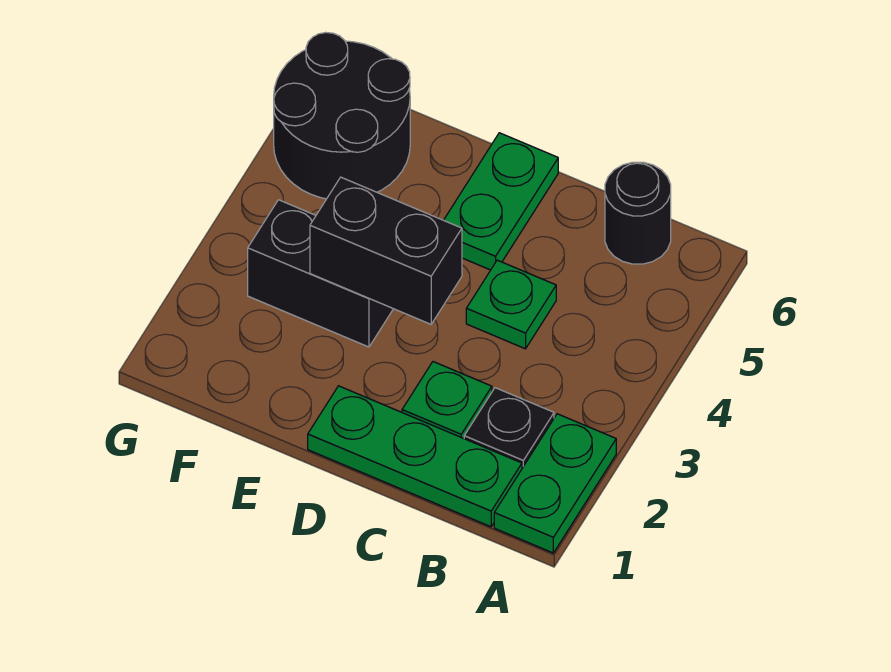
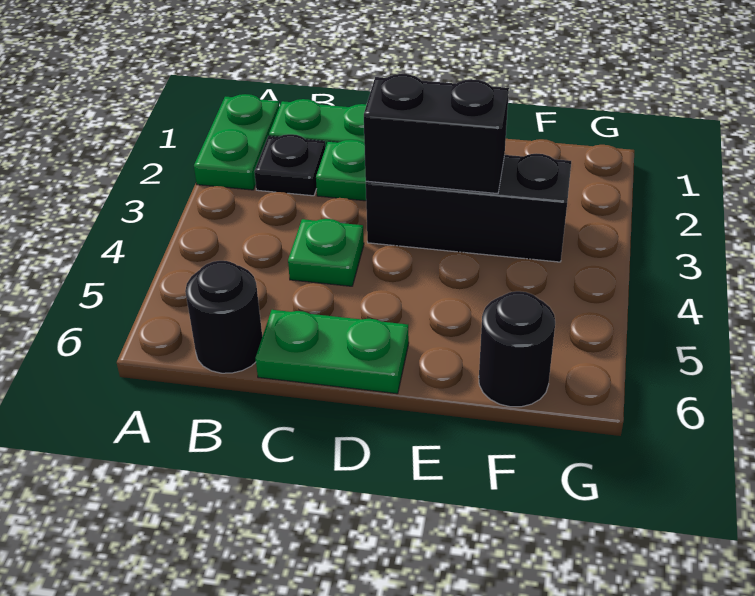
green 1x2 plate [444,133,558,270] -> green 1x2 plate turned to [255,310,409,394]
black 1x2 brick [248,200,393,347] -> black 1x3 brick [366,154,571,262]
black 2x2 round brick [274,33,410,199] -> black 1x1 round brick [479,291,555,407]

